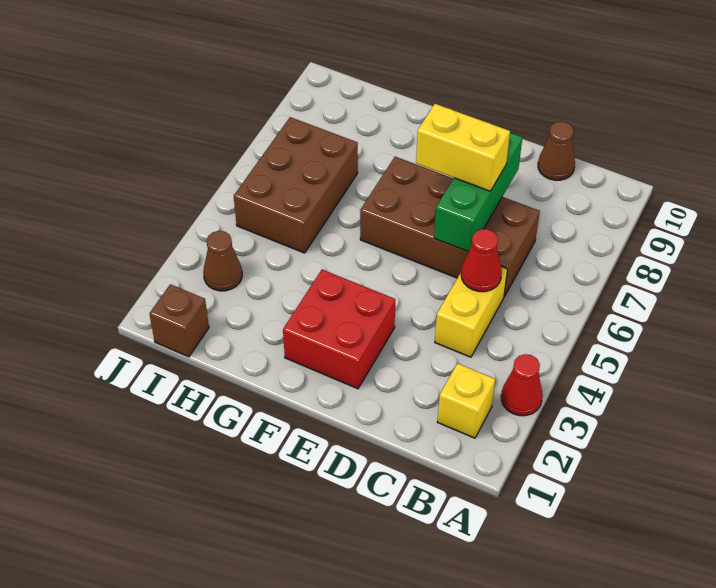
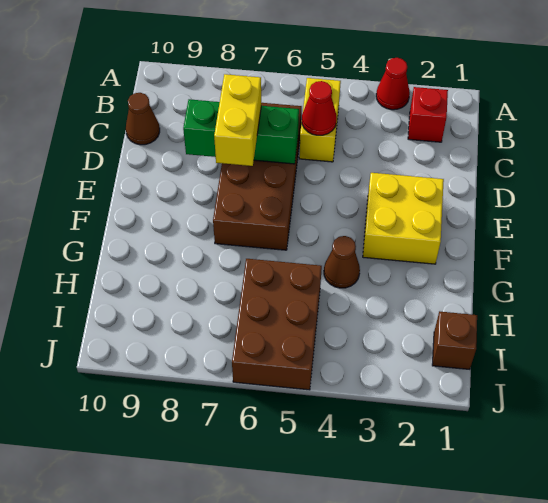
yellow 1x1 brick [438,363,495,438] -> red 1x1 brick [408,87,448,142]
yellow 1x2 brick [435,266,507,357] -> yellow 1x2 brick turned to [299,78,341,162]
red 2x2 brick [283,270,395,389] -> yellow 2x2 brick [363,173,444,264]
brown 2x3 brick [234,117,358,253] -> brown 2x3 brick turned to [232,259,322,390]
brown 1x1 cone [203,231,242,291] -> brown 1x1 cone moved to [324,236,360,288]

